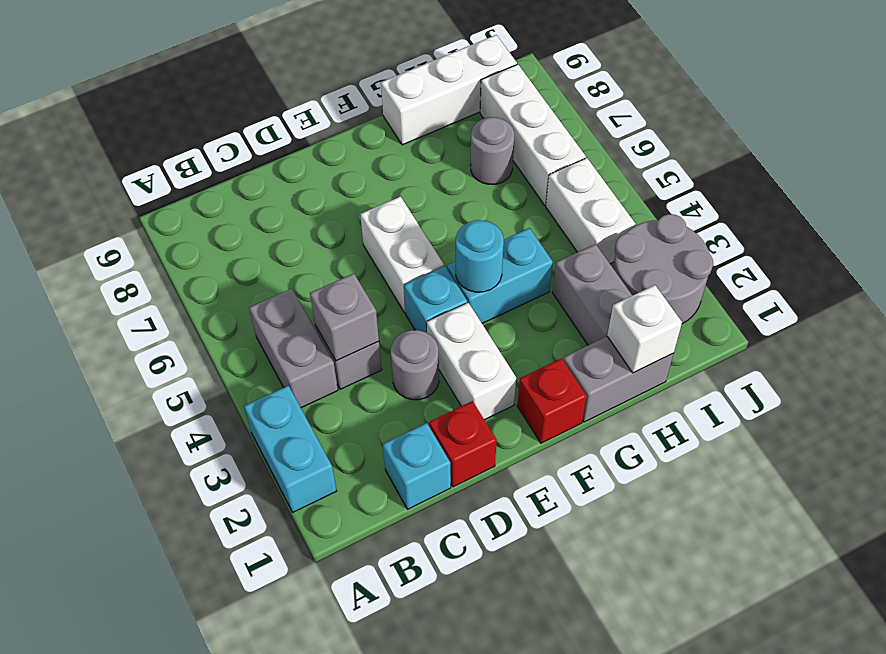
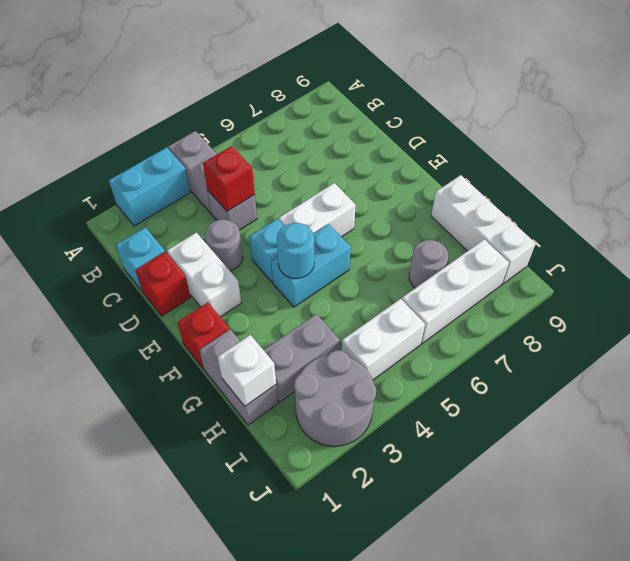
grey 1x2 brick [249,289,338,408] -> grey 1x2 brick turned to [168,131,217,213]
grey 1x1 brick [310,273,379,361] -> red 1x1 brick [203,146,255,211]
white 1x2 brick [427,303,516,420] -> white 1x2 brick turned to [167,232,241,317]
cyan 1x2 brick [447,228,553,323] -> cyan 1x2 brick turned to [271,224,351,307]

